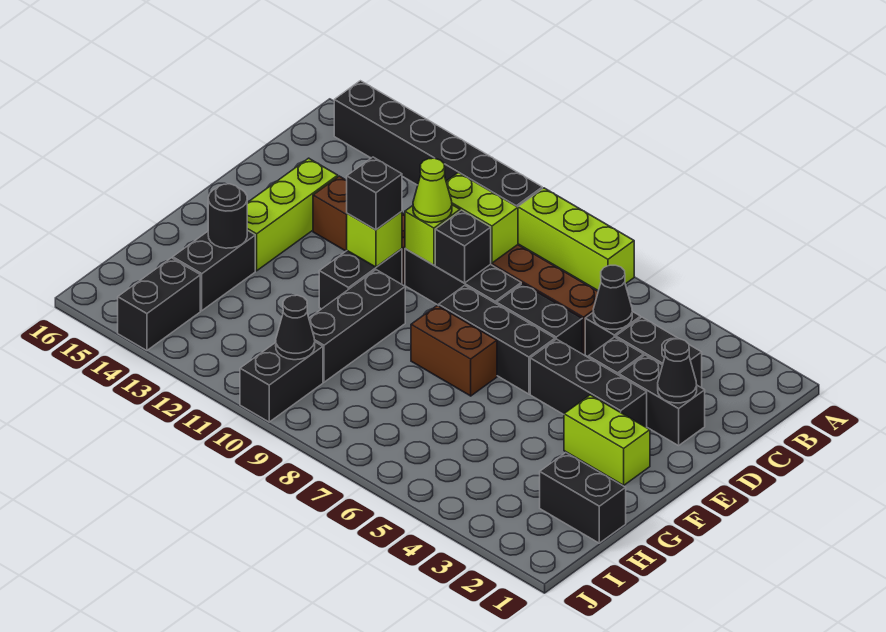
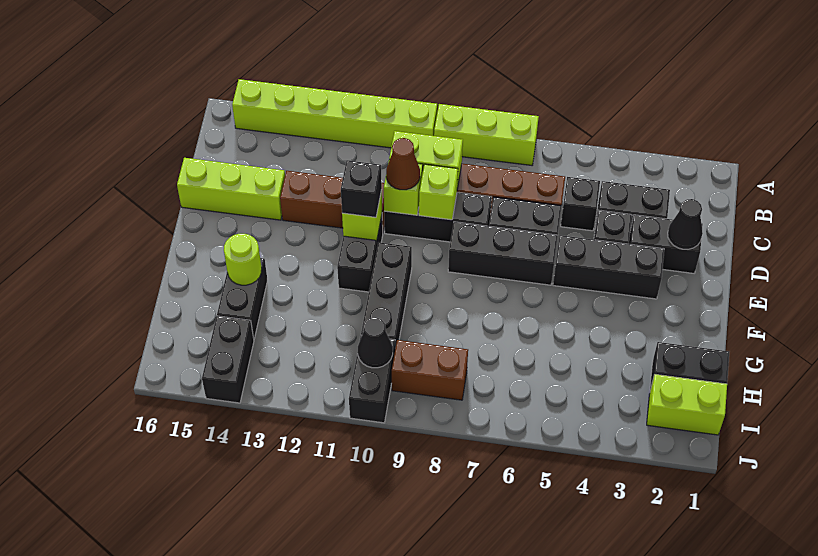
black 1x6 brick [334,81,542,207] -> lime 1x6 brick [232,79,437,148]
black 1x1 cone [593,265,632,329] -> none
black 1x1 brick [435,210,491,283] -> lime 1x1 brick [419,164,458,220]
lime 1x1 cone [413,158,452,223] -> brown 1x1 cone [386,138,420,190]
lime 1x3 brick [247,158,338,271] -> lime 1x3 brick turned to [177,158,285,220]
lime 1x2 brick [564,395,650,485] -> lime 1x2 brick moved to [647,374,727,435]
brown 1x2 brick [411,305,497,396] -> brown 1x2 brick moved to [392,340,468,400]
black 1x1 round brick [208,184,247,248] -> lime 1x1 round brick [224,234,262,285]

